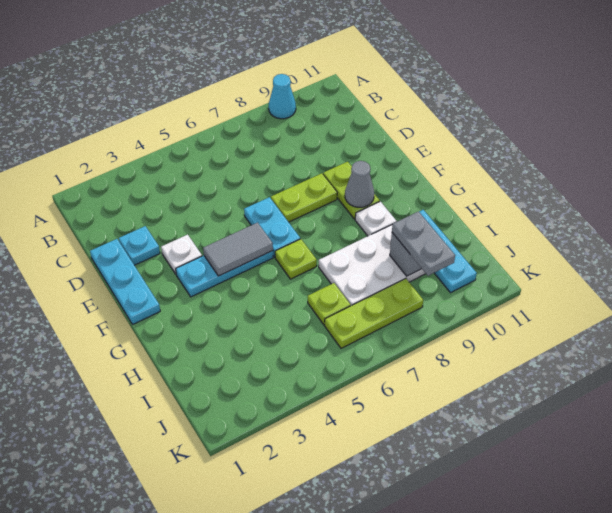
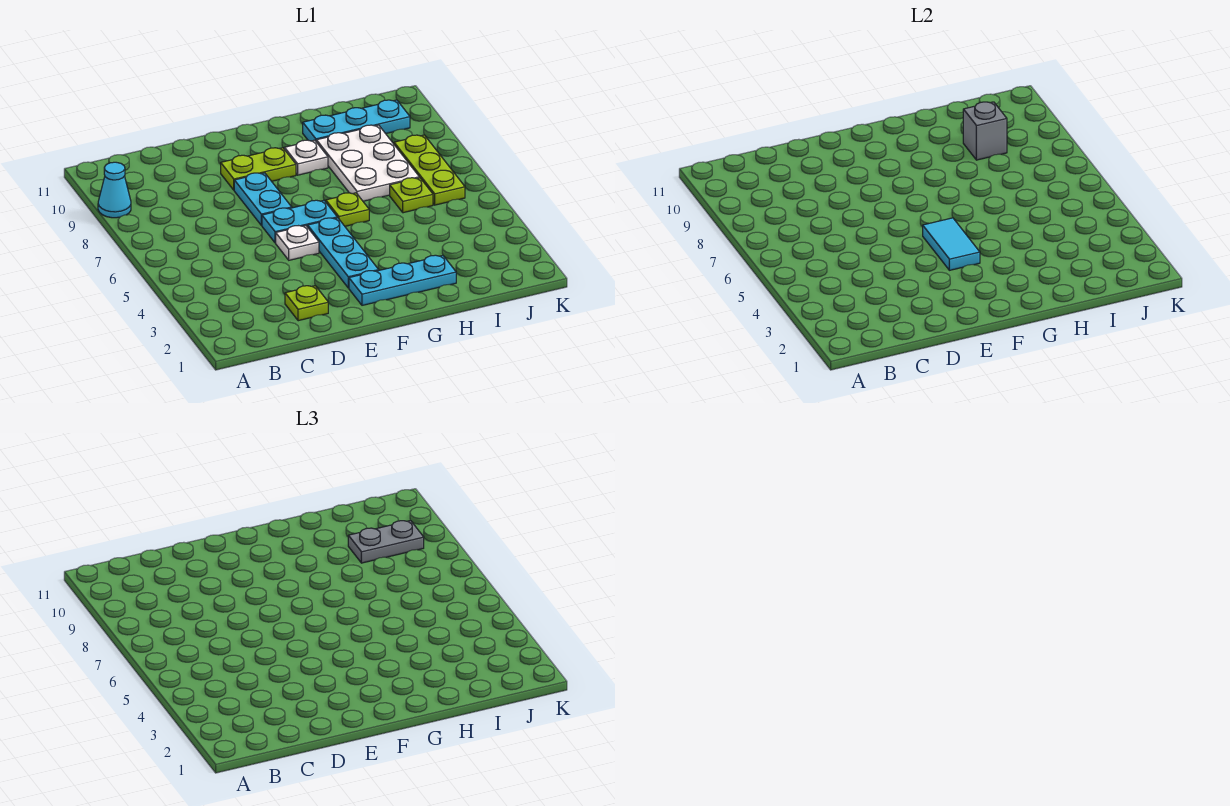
cyan 1x3 plate [90,239,160,324] -> cyan 1x3 plate moved to [349,255,456,305]
cyan 1x1 plate [119,226,160,265] -> lime 1x1 plate [285,286,328,321]
white 1x1 plate [161,235,202,274] -> white 1x1 plate moved to [276,226,319,260]
lime 1x2 plate [271,173,337,222] -> cyan 1x2 plate [234,173,292,225]
grey 1x2 tile [203,223,273,276] -> cyan 1x2 tile [923,218,980,270]
grey 1x1 cone [345,161,374,207] -> none

